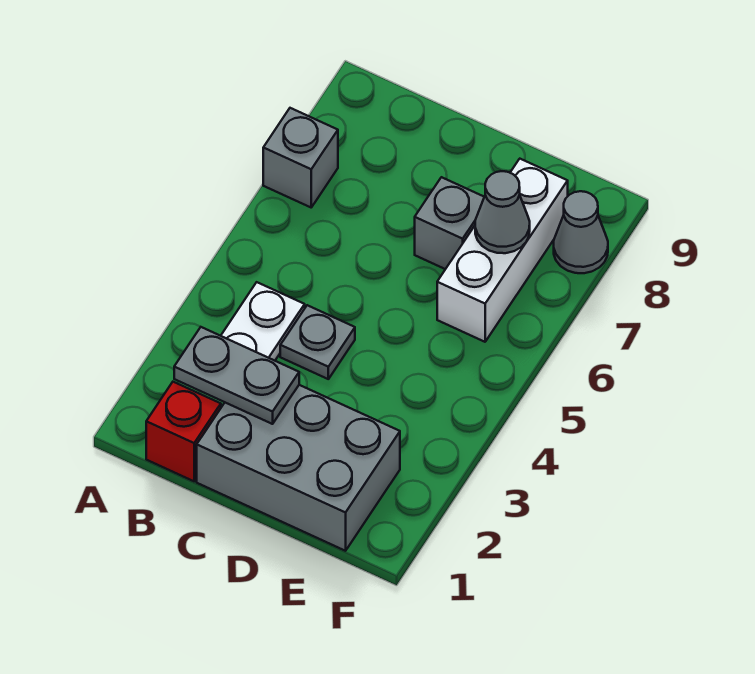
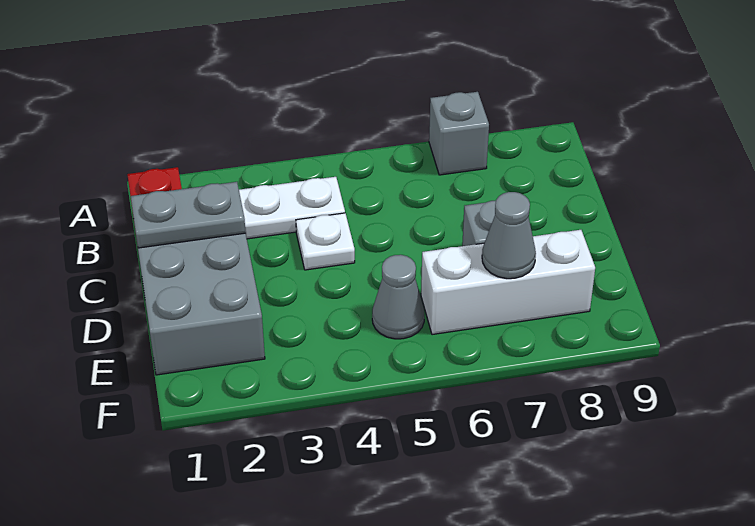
grey 1x2 plate [174,327,299,424] -> grey 1x2 plate turned to [131,182,246,248]
grey 1x1 plate [280,305,355,379] -> white 1x1 plate [296,213,355,270]
grey 1x1 cone [554,191,608,273] -> grey 1x1 cone moved to [372,255,424,339]

